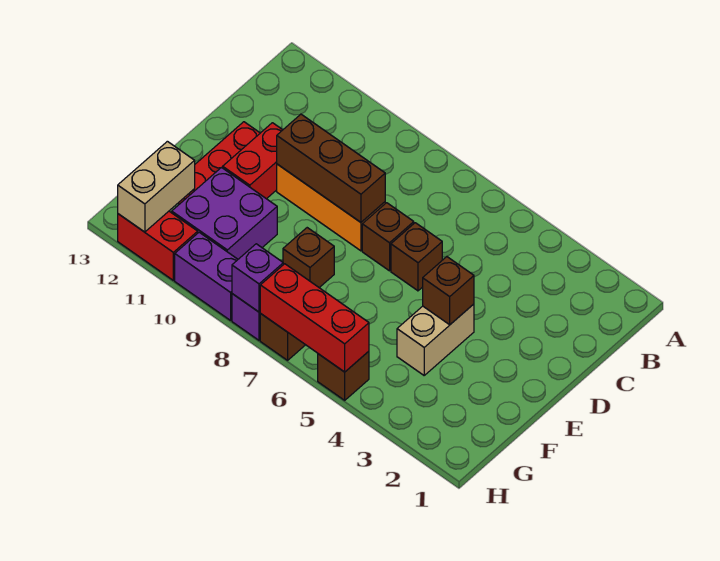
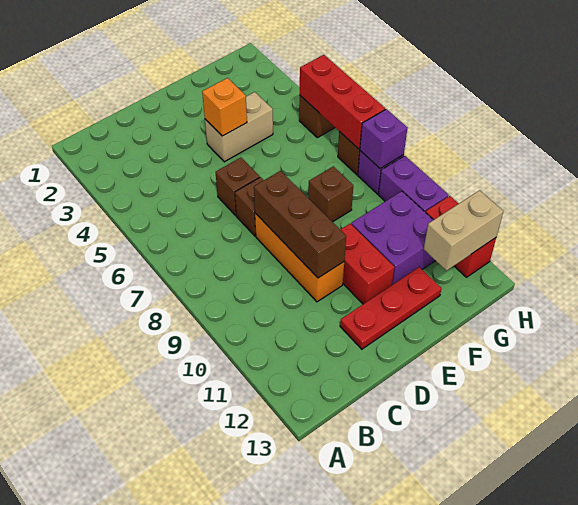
red 1x2 brick [223,123,282,199] -> red 1x2 brick turned to [340,224,394,304]
brown 1x1 brick [423,257,474,325] -> orange 1x1 brick [202,78,247,136]

